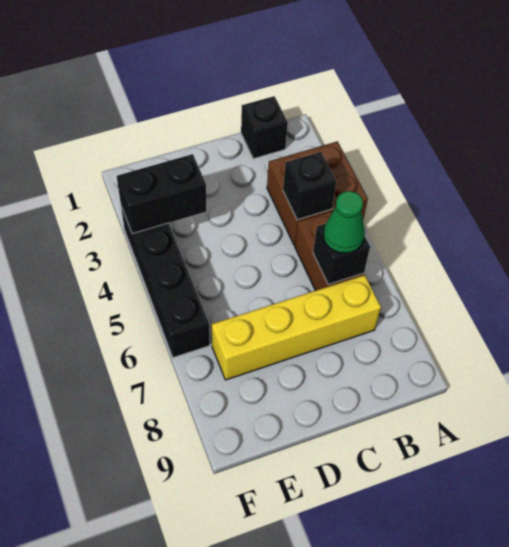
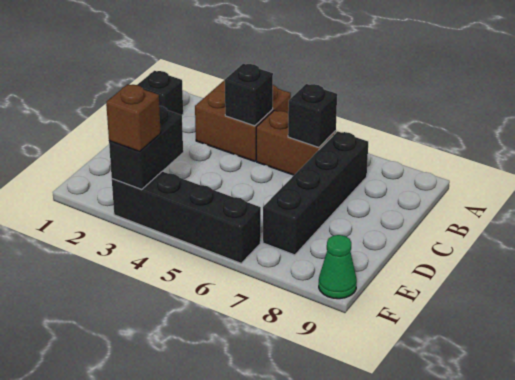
green 1x1 cone [323,191,365,253] -> green 1x1 cone moved to [319,235,357,299]
yellow 1x4 brick [212,275,381,380] -> black 1x4 brick [263,131,368,255]
none -> brown 1x1 brick [106,84,161,151]

